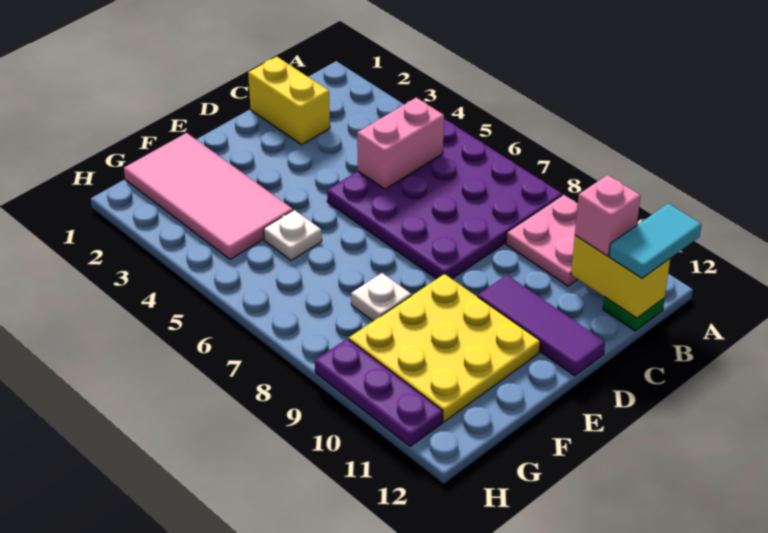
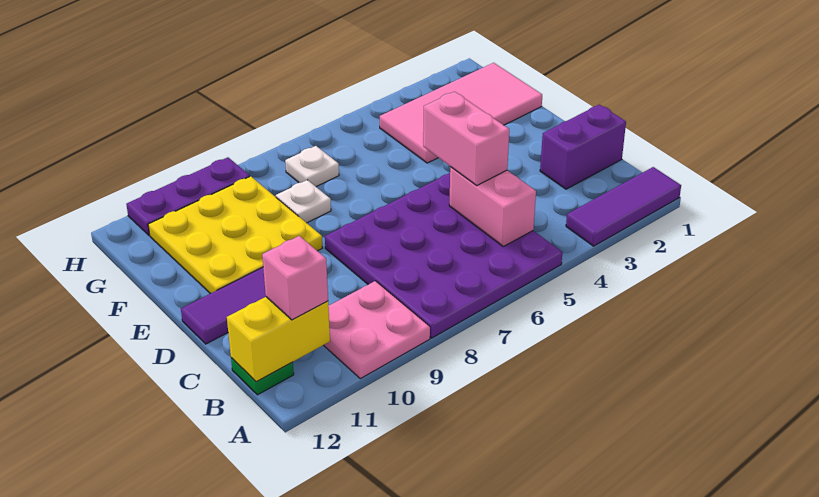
none -> purple 1x3 tile [566,167,681,246]
cyan 1x2 tile [609,203,702,278] -> none
yellow 1x2 brick [248,57,330,145] -> purple 1x2 brick [540,105,626,189]
none -> pink 1x2 brick [423,92,509,186]
white 1x1 plate [264,210,322,260] -> white 1x1 plate moved to [285,146,339,187]

